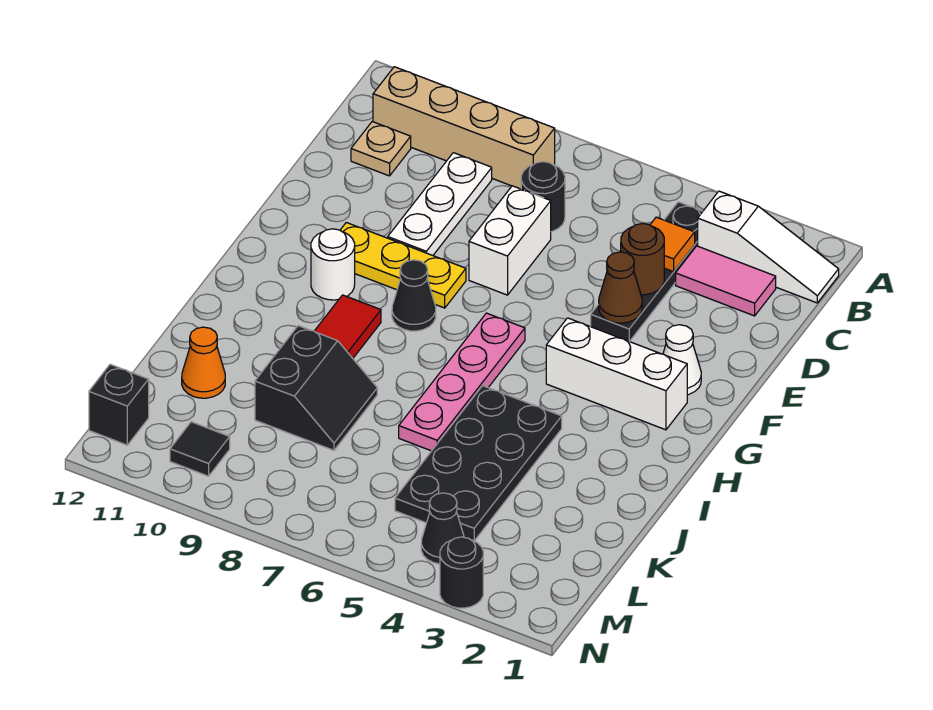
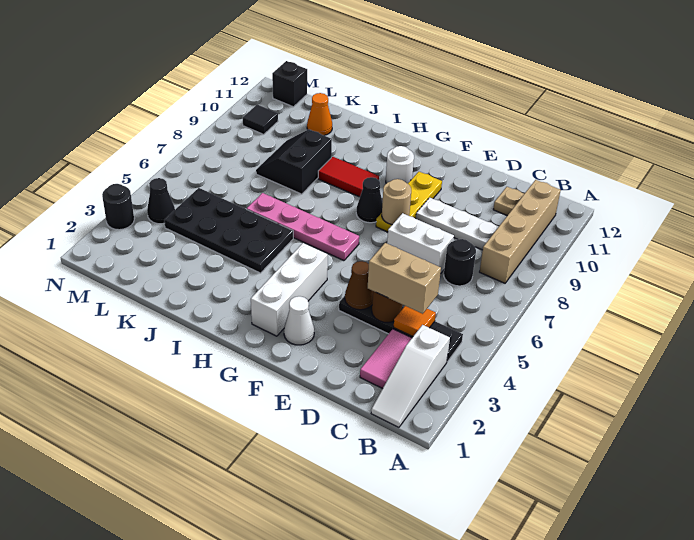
none -> tan 1x2 brick [368,243,441,314]
none -> tan 1x1 round brick [382,179,411,225]
black 2x2 slope [255,326,377,450] -> black 2x2 slope turned to [256,129,332,194]

